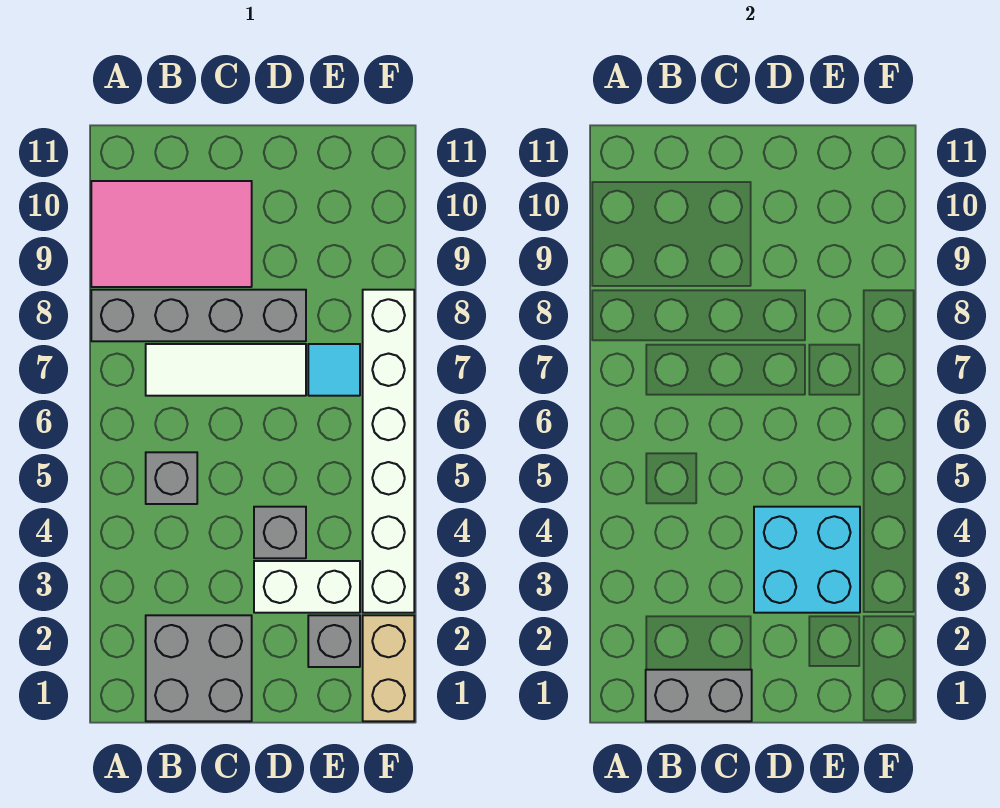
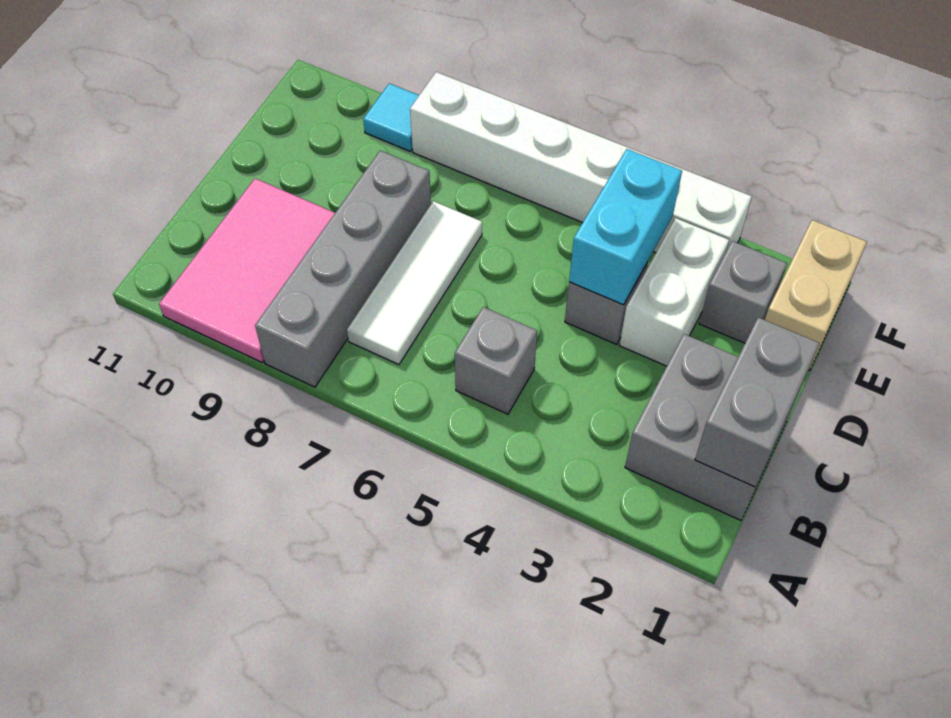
cyan 2x2 brick [754,507,860,613] -> cyan 1x2 brick [569,149,682,305]
cyan 1x1 tile [308,344,360,396] -> cyan 1x1 tile moved to [363,83,419,151]
tan 1x2 brick [363,615,414,721] -> tan 1x2 brick turned to [765,220,867,370]

